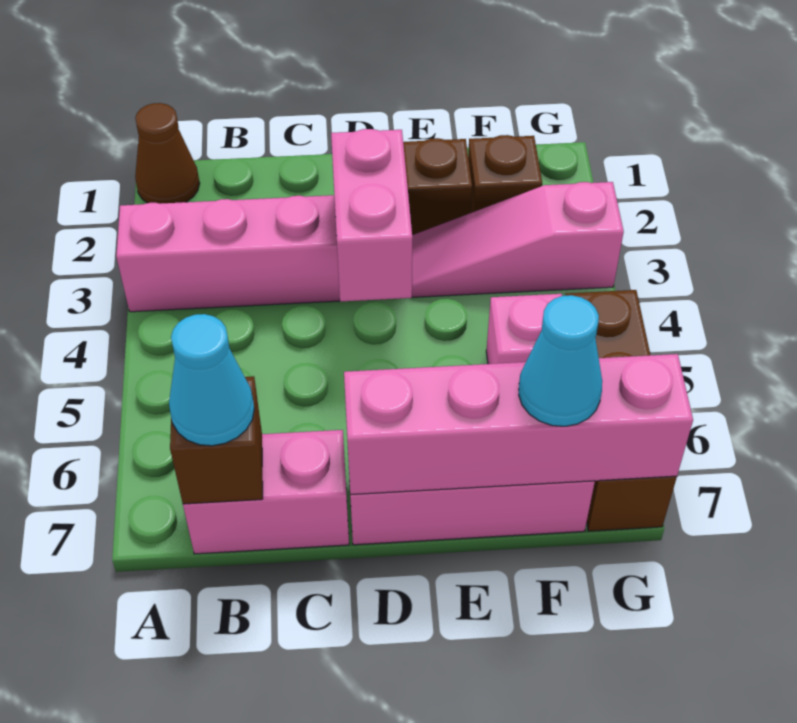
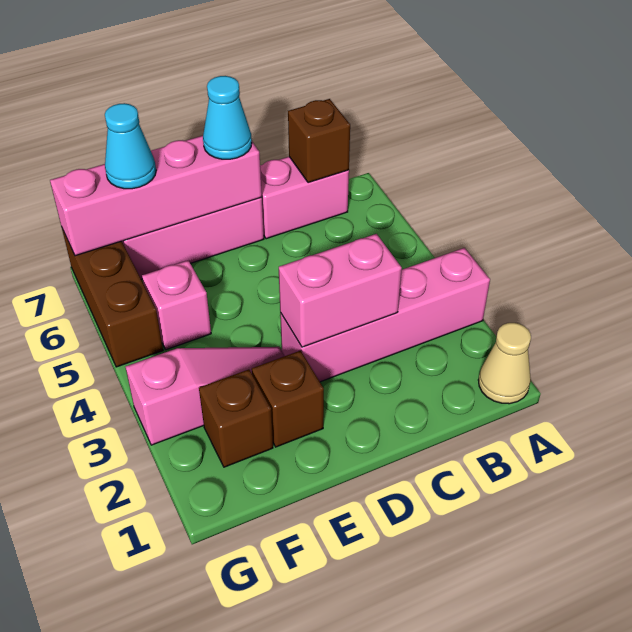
brown 1x1 cone [135,103,200,204] -> tan 1x1 cone [478,323,531,404]
cyan 1x1 cone [169,314,254,446] -> cyan 1x1 cone moved to [203,76,252,159]
pink 1x2 brick [331,129,412,302] -> pink 1x2 brick turned to [279,234,402,347]

